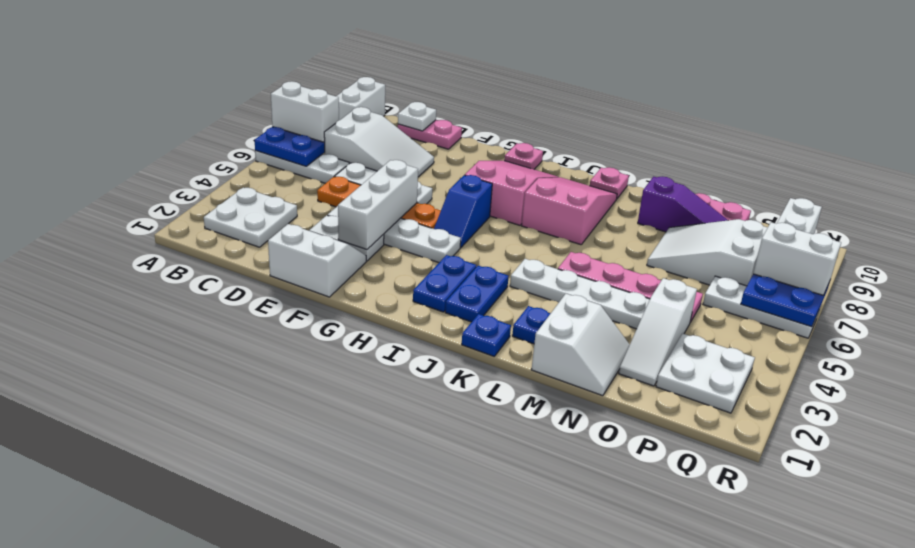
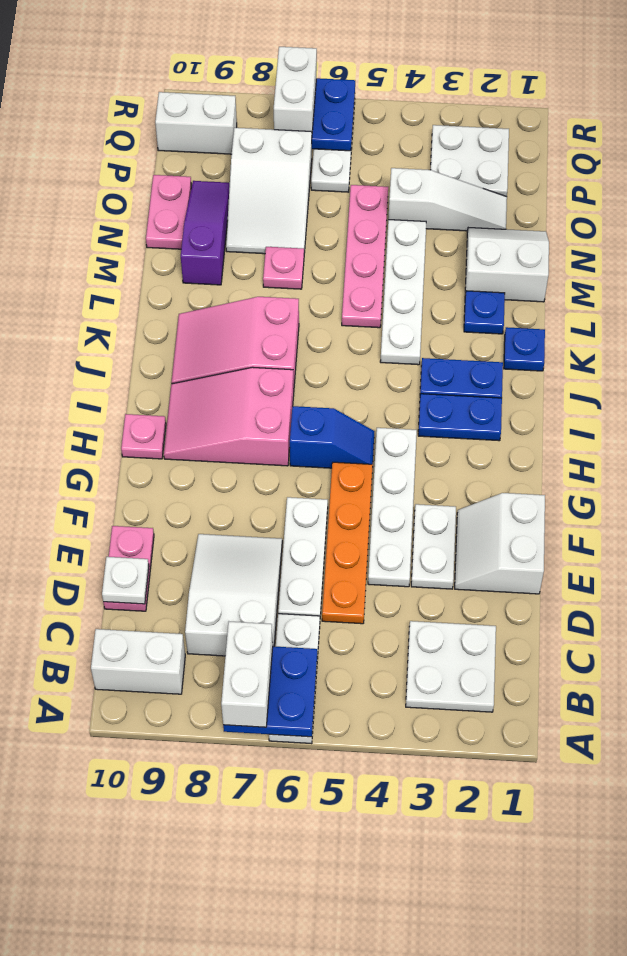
white 1x3 brick [338,160,418,250] -> none
pink 1x1 plate [590,167,629,198] -> pink 1x1 plate moved to [263,247,304,289]

